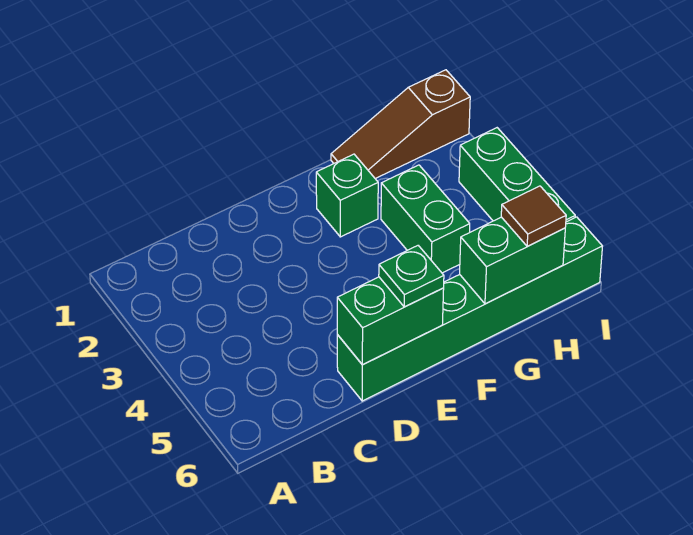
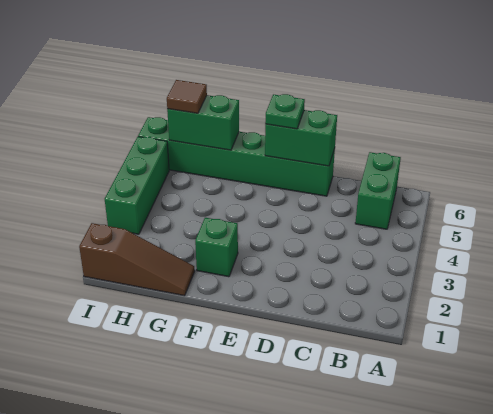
green 1x2 brick [381,165,470,273] -> green 1x2 brick moved to [355,152,401,229]

